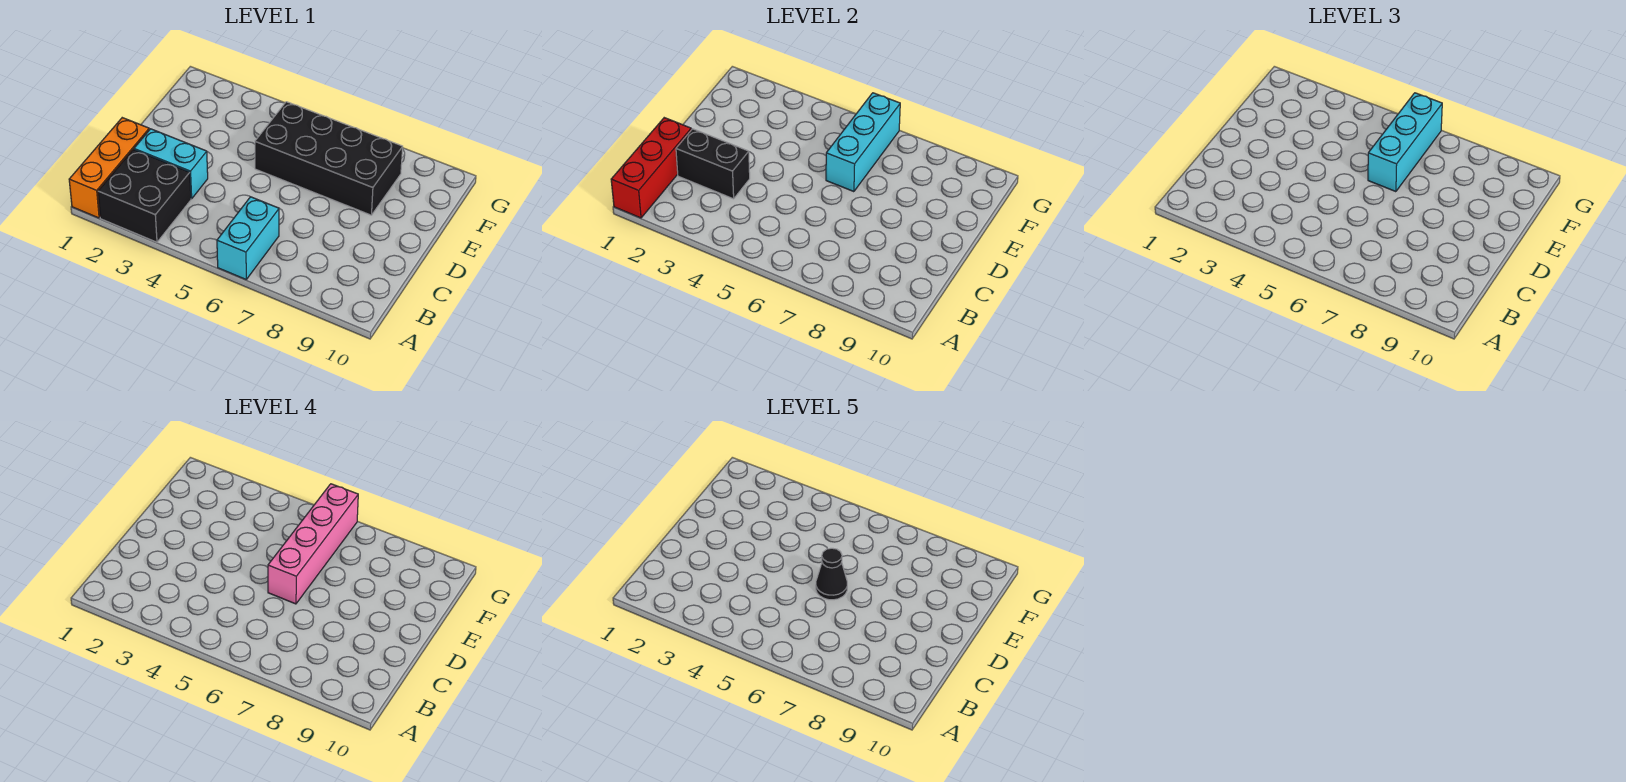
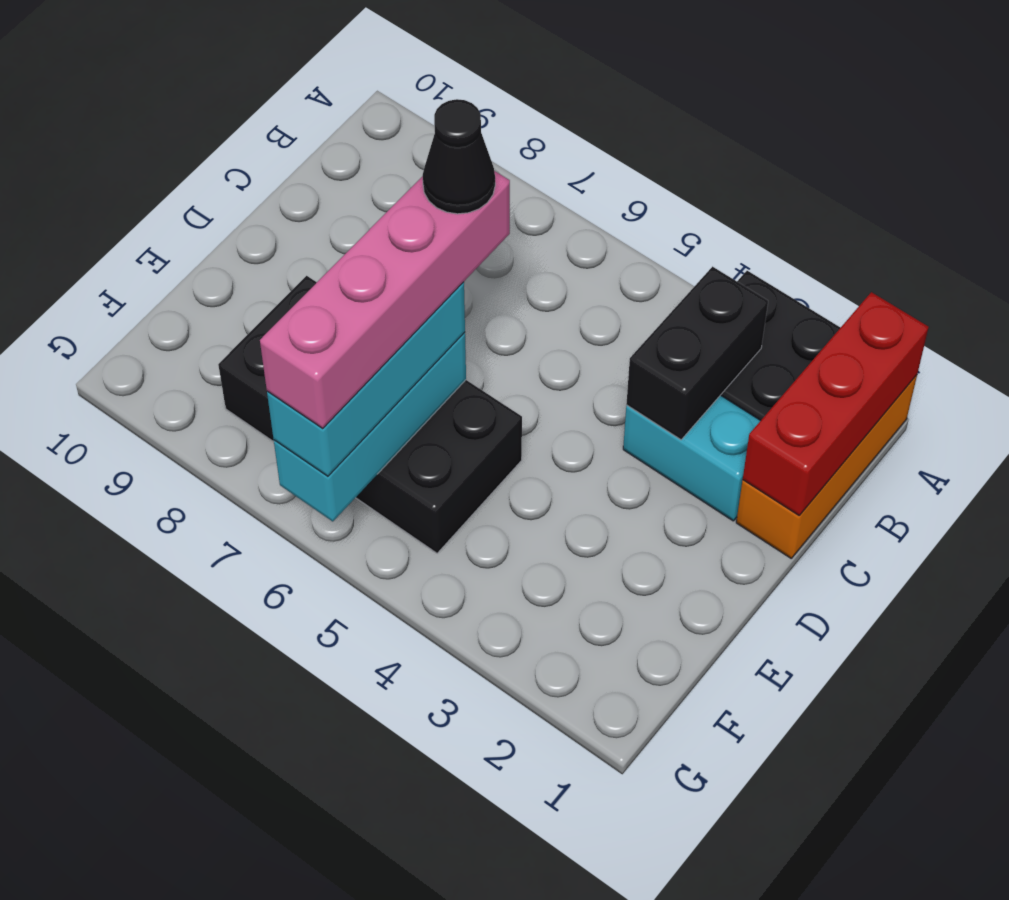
cyan 1x2 brick [217,197,279,279] -> none
black 1x2 brick [676,129,750,199] -> black 1x2 brick turned to [626,267,768,440]

